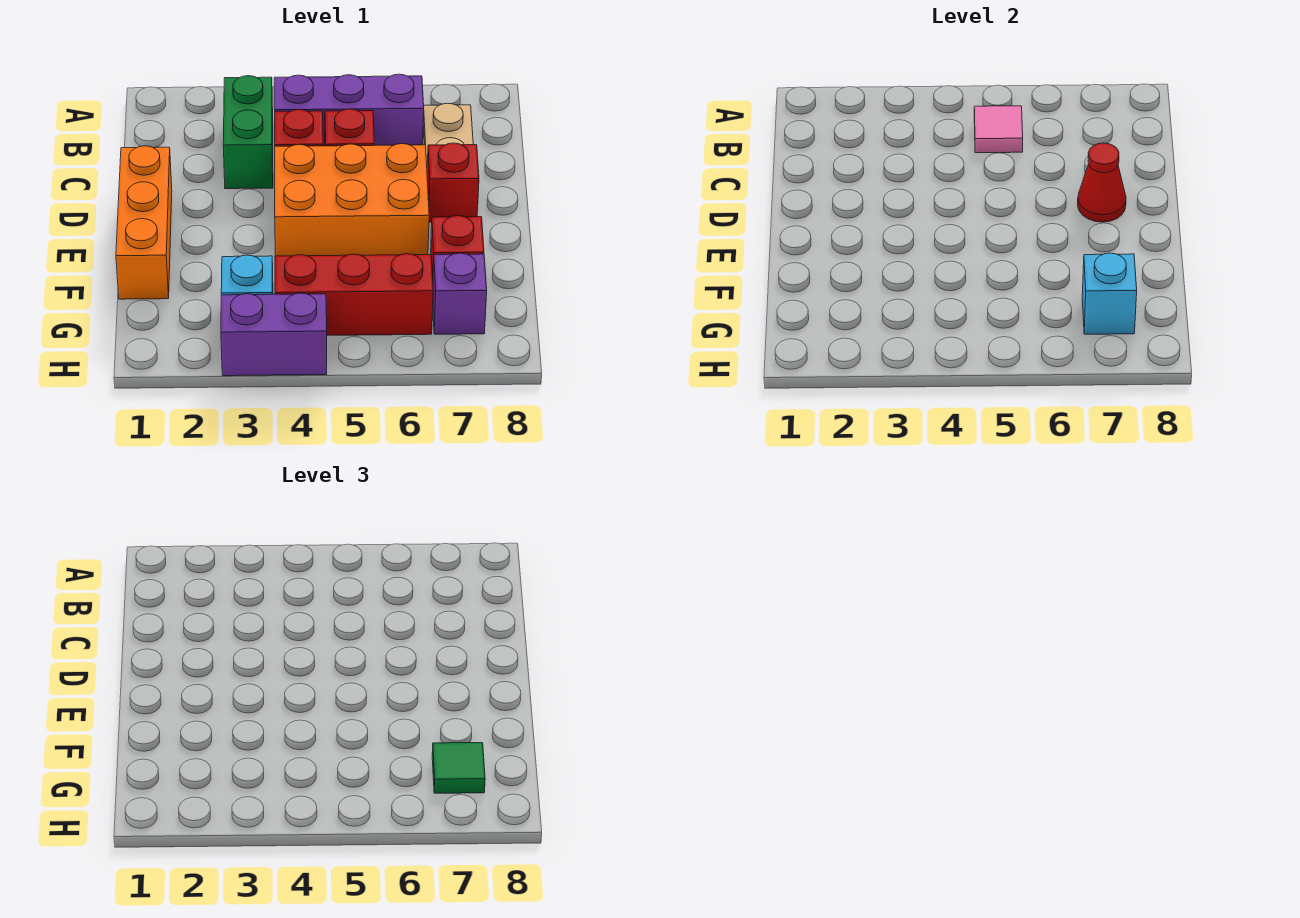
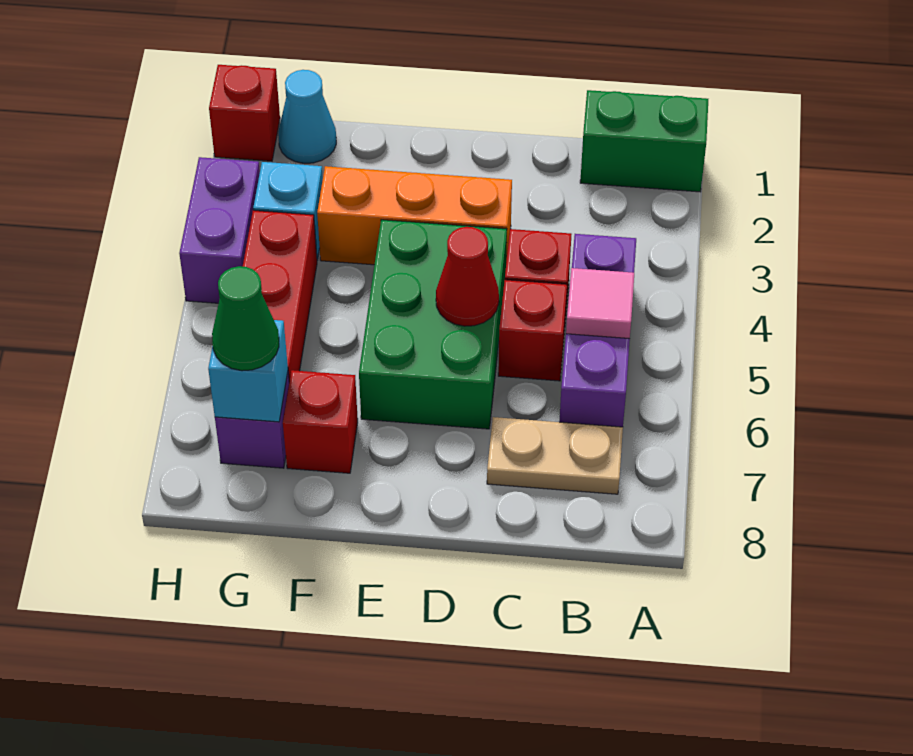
green 1x2 brick [223,76,273,189] -> green 1x2 brick moved to [580,90,708,192]
orange 1x3 brick [116,146,172,299] -> orange 1x3 brick moved to [317,166,512,265]
orange 2x3 brick [275,144,429,256] -> green 2x3 brick [359,220,507,429]
red 1x1 brick [427,143,479,222] -> red 1x1 brick moved to [209,65,280,161]
red 1x1 cone [1078,143,1126,222] -> red 1x1 cone moved to [436,227,499,326]
none -> cyan 1x1 cone [278,70,336,163]
green 1x1 tile [432,743,485,793] -> green 1x1 cone [212,266,279,371]

